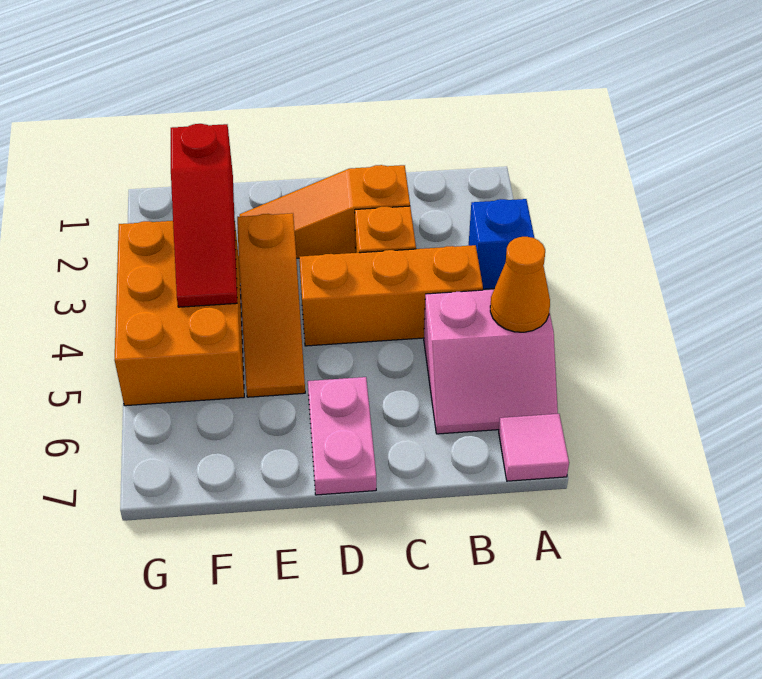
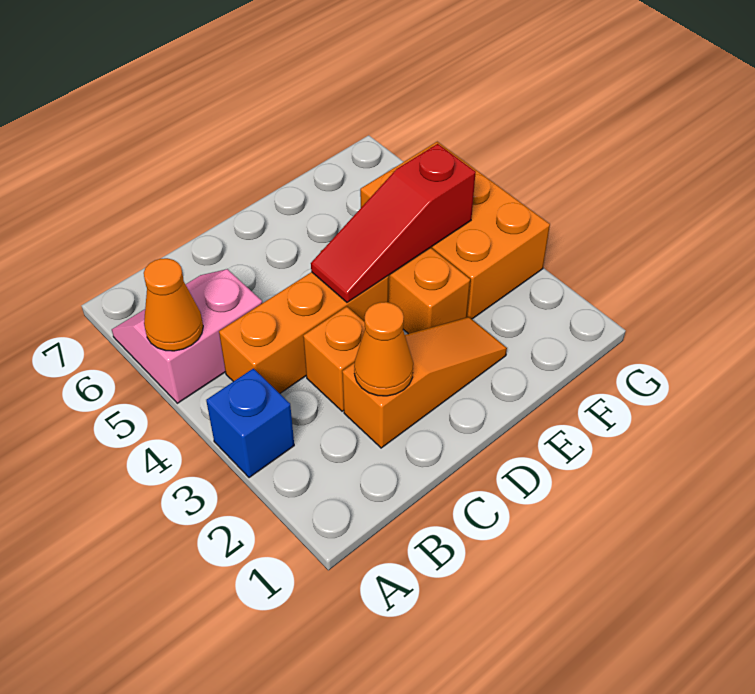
pink 1x1 tile [499,414,569,481] -> none
none -> orange 1x1 cone [354,302,413,396]
pink 1x2 plate [308,377,376,495] -> none
red 1x3 slope [171,124,237,307] -> red 1x3 slope turned to [311,144,476,302]

